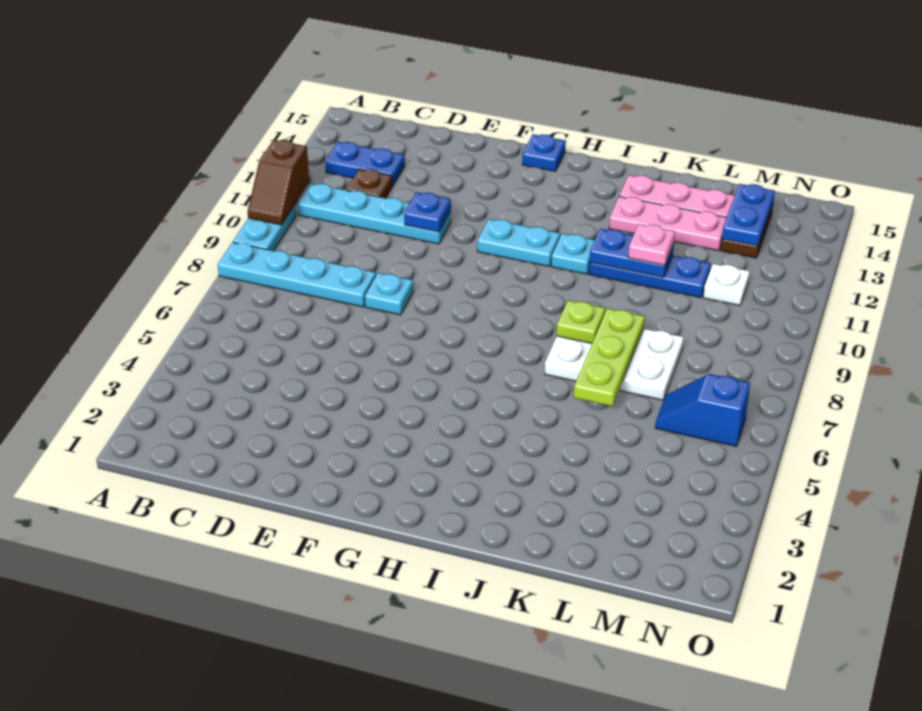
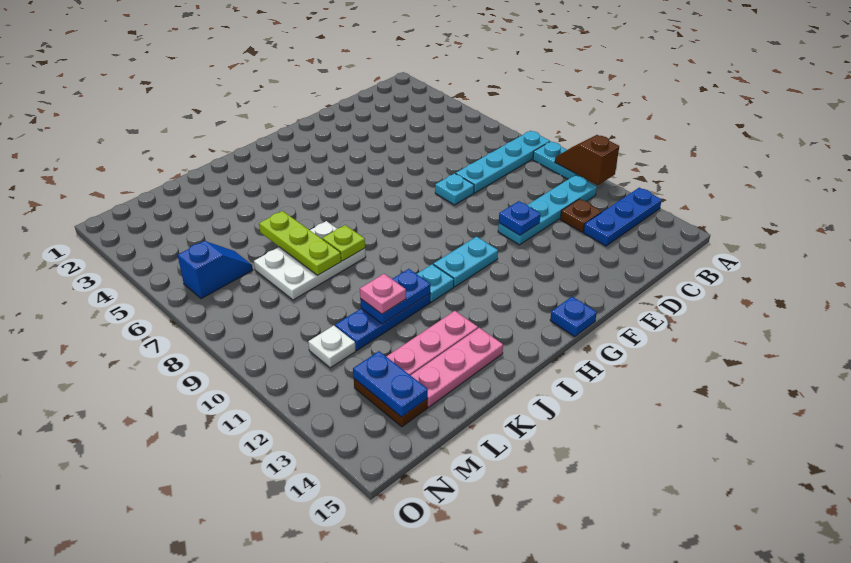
blue 1x2 plate [325,142,405,186] -> blue 1x3 plate [583,188,662,246]

